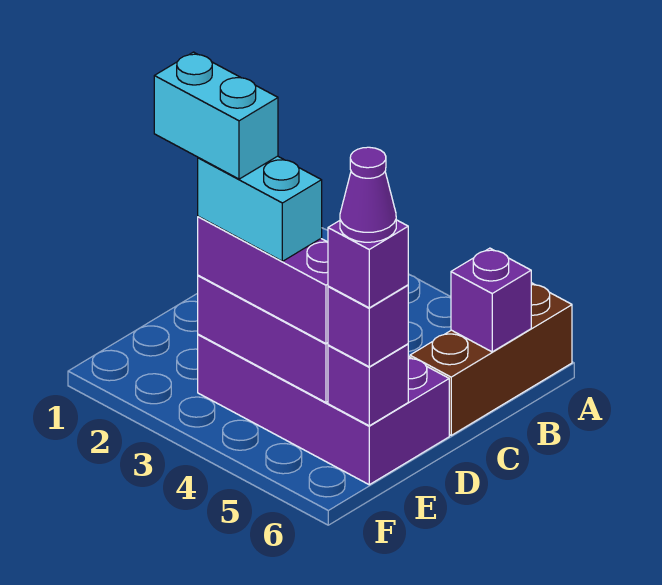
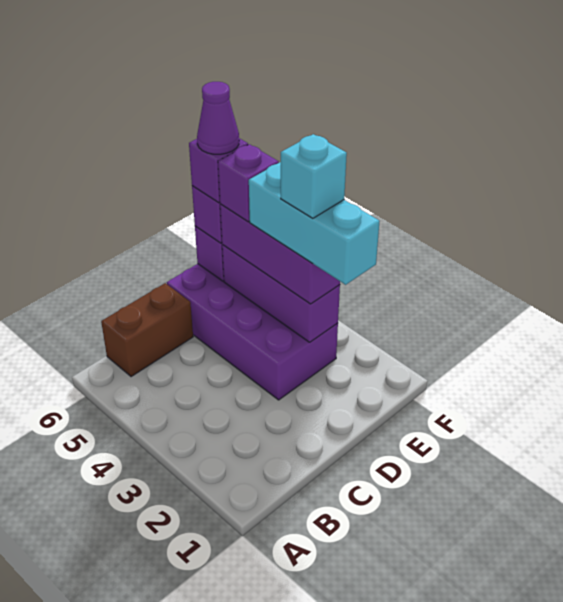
brown 1x3 brick [410,283,572,435] -> brown 1x2 brick [101,283,193,377]
purple 1x1 brick [451,248,531,352] -> purple 1x1 brick moved to [218,144,279,222]
cyan 1x2 brick [154,52,278,179] -> cyan 1x1 brick [281,134,347,218]
cyan 1x2 brick [198,156,322,261] -> cyan 1x3 brick [249,162,380,285]

